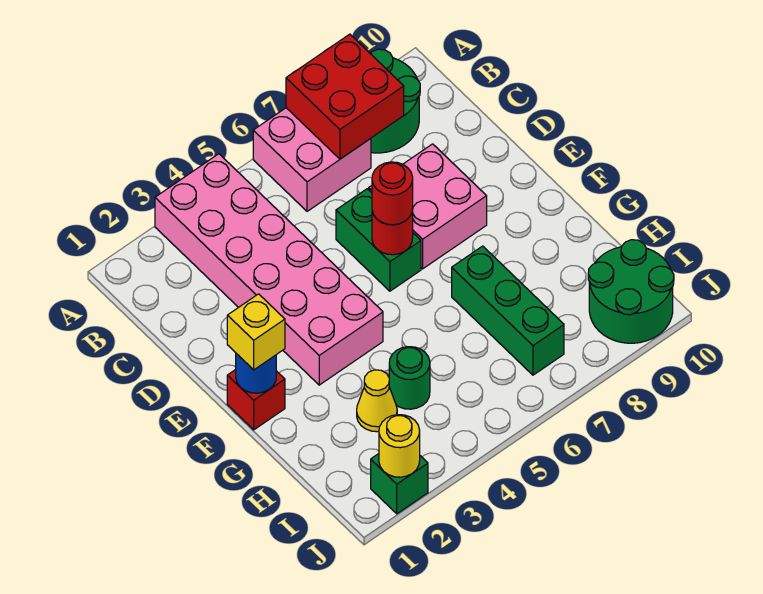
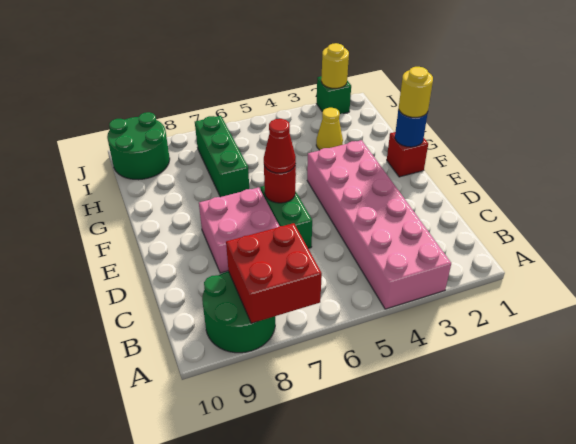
pink 2x2 brick [253,108,371,211] -> none
red 1x1 round brick [372,162,413,225] -> red 1x1 cone [264,119,296,173]
yellow 1x1 brick [227,294,285,370] -> yellow 1x1 round brick [399,67,433,118]
green 1x1 round brick [389,347,430,409] -> none

